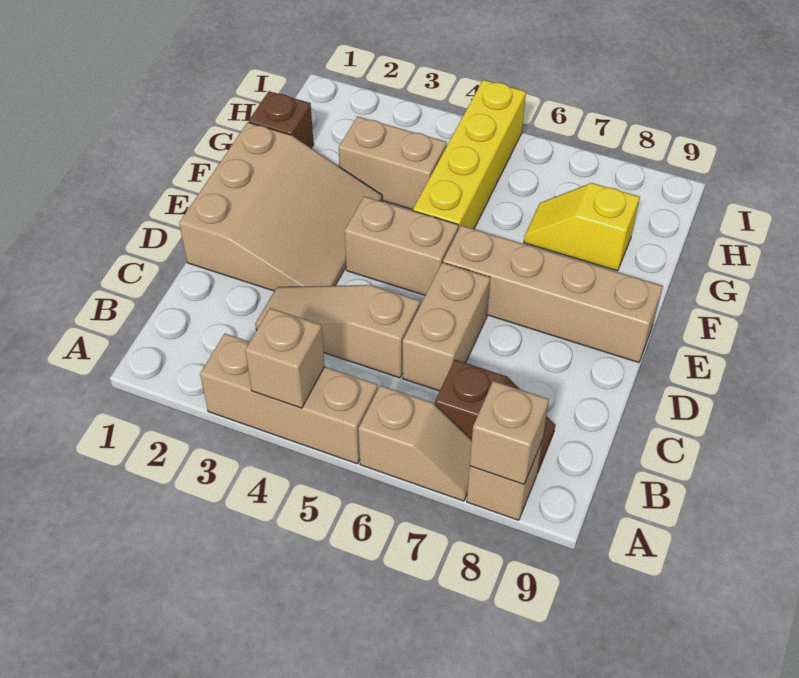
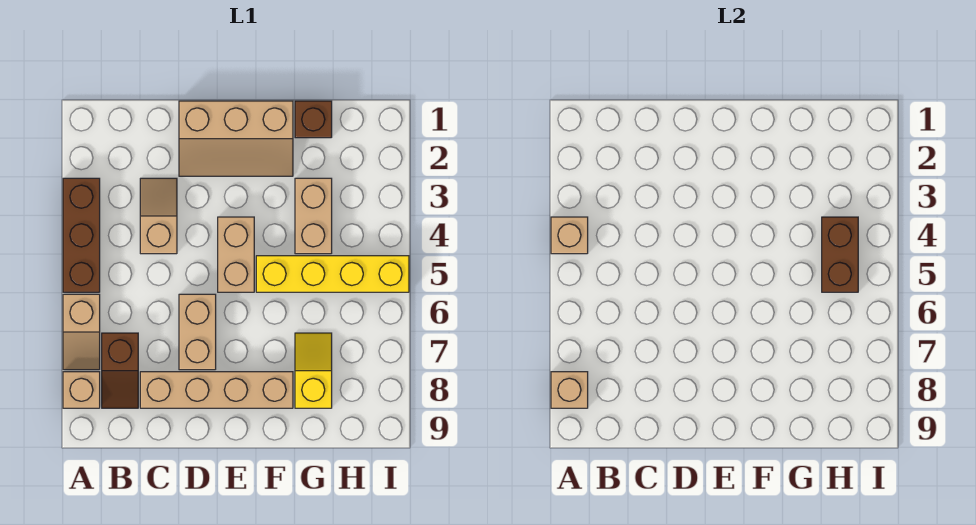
tan 1x3 brick [200,334,378,464] -> brown 1x3 brick [63,178,100,292]
tan 1x3 slope [255,285,420,378] -> tan 1x2 slope [140,178,177,254]
tan 1x2 brick [403,263,490,391] -> tan 1x2 brick turned to [179,294,216,370]
tan 3x3 slope [179,122,382,291] -> tan 2x3 slope [179,101,293,176]
tan 1x4 brick [443,225,663,363] -> tan 1x4 brick turned to [140,372,293,408]
none -> brown 1x2 brick [822,217,858,292]

